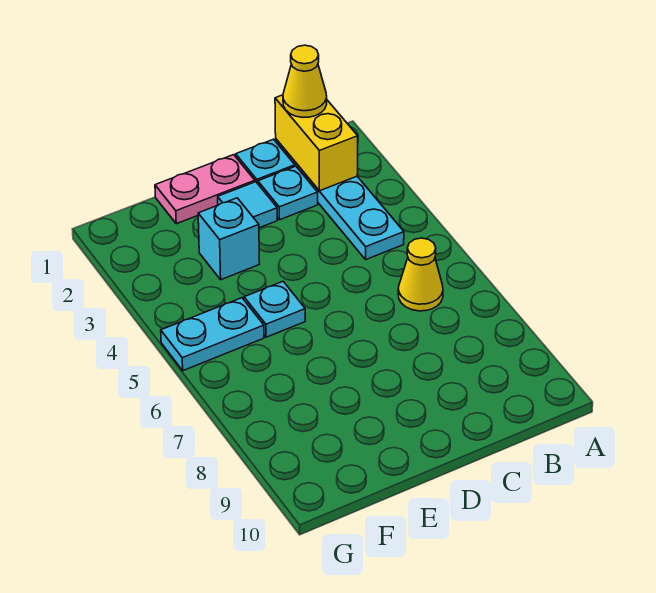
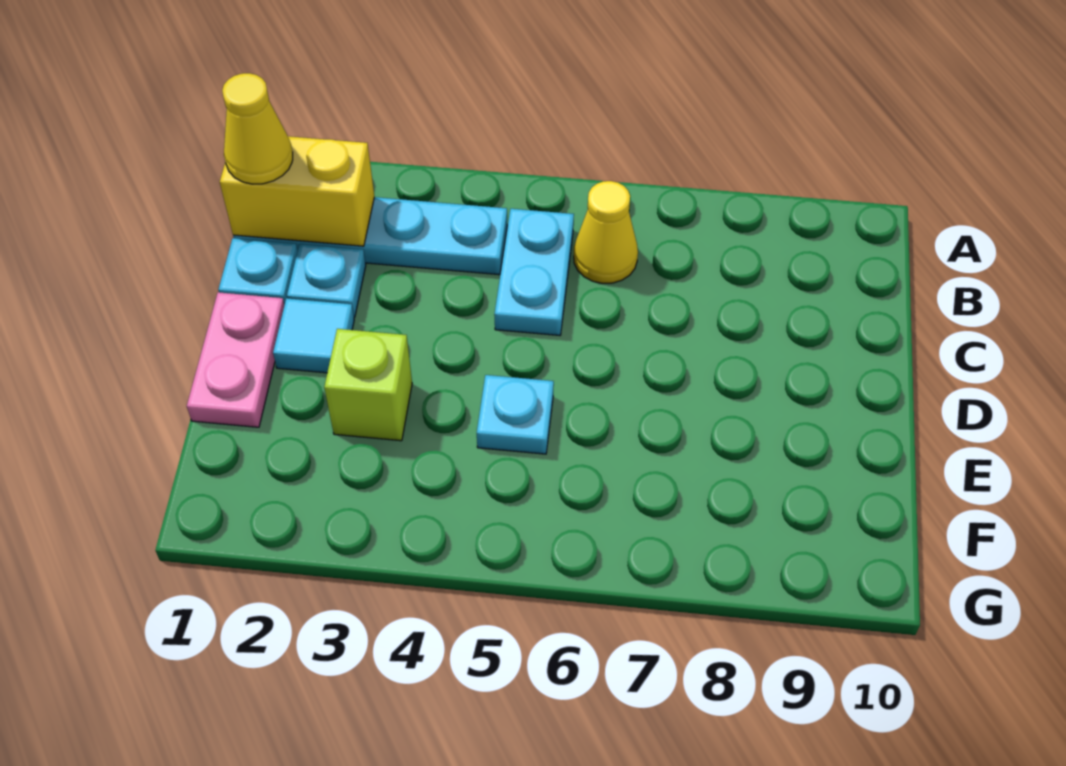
cyan 1x1 brick [198,198,260,280] -> lime 1x1 brick [324,329,412,441]
cyan 1x2 plate [161,298,264,371] -> cyan 1x2 plate moved to [494,209,574,335]

